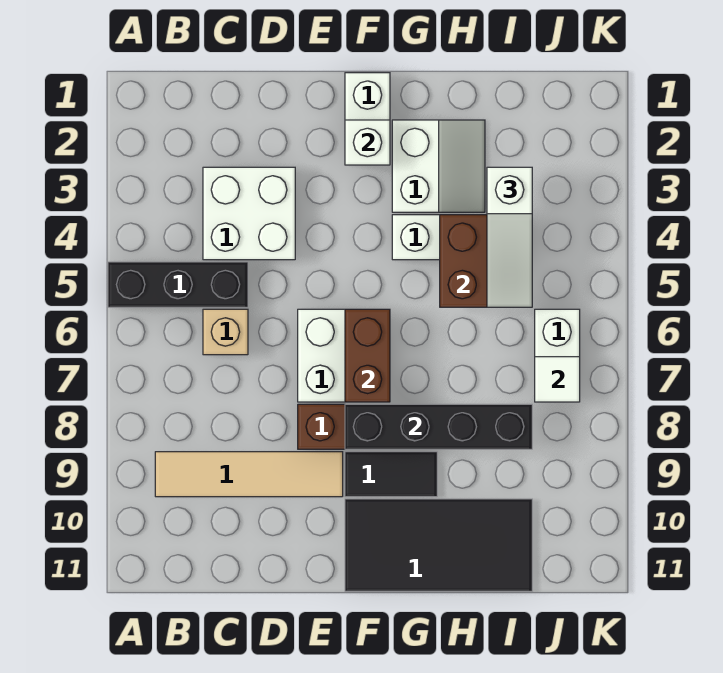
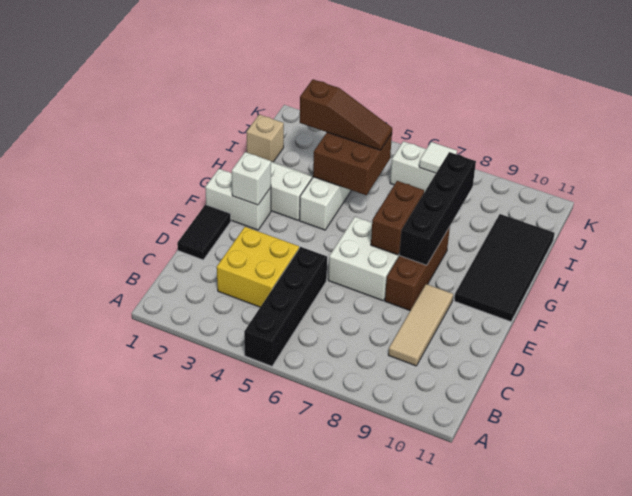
black 1x3 brick [108,262,248,307] -> black 1x4 brick [244,247,327,366]
tan 1x4 tile [155,452,343,497] -> tan 1x3 tile [388,284,453,366]
white 2x2 brick [203,167,295,260] -> yellow 2x2 brick [217,227,299,307]
tan 1x1 brick [203,309,248,355] -> tan 1x1 brick moved to [247,115,284,162]
brown 1x2 brick [345,309,390,402] -> brown 1x2 brick turned to [371,181,424,255]
black 1x2 tile [345,452,437,497] -> black 1x2 tile moved to [177,205,231,260]
white 1x3 slope [487,167,532,307] -> brown 1x3 slope [300,79,392,150]

